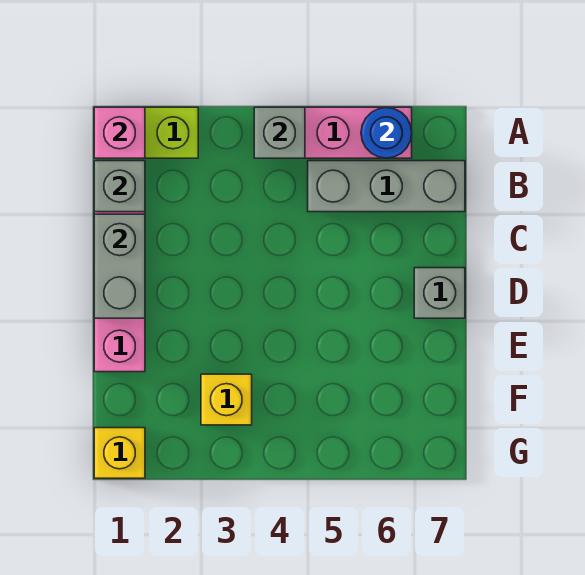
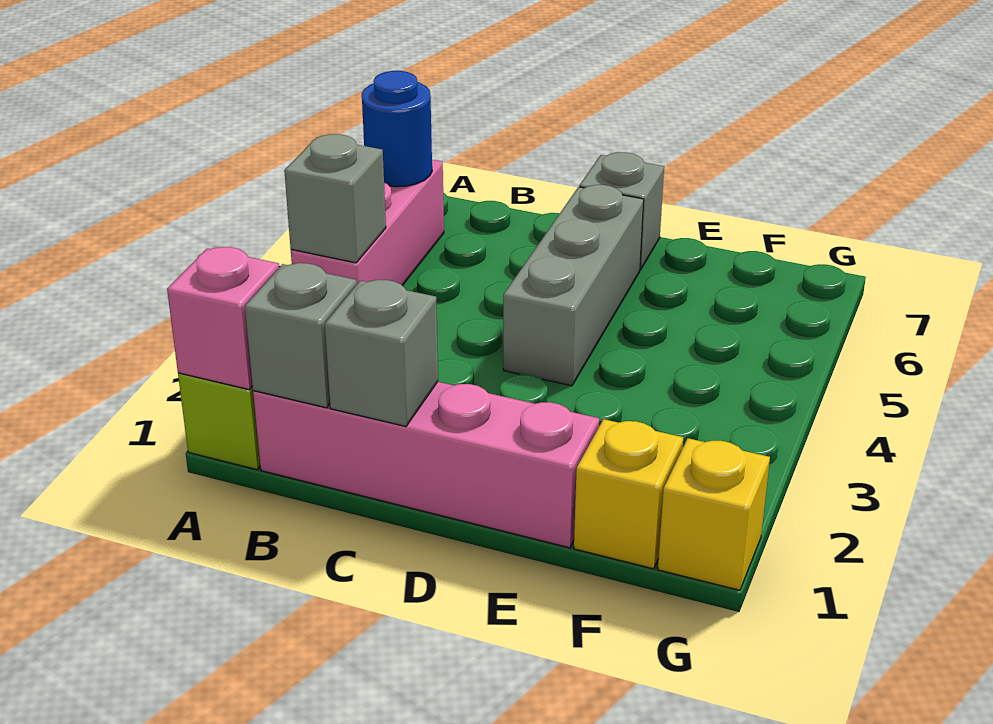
grey 1x3 brick [308,161,465,212] -> grey 1x3 brick moved to [503,185,644,386]
grey 1x2 brick [94,214,145,318] -> grey 1x1 brick [325,280,438,426]
yellow 1x1 brick [201,374,252,425] -> yellow 1x1 brick moved to [574,419,683,569]

